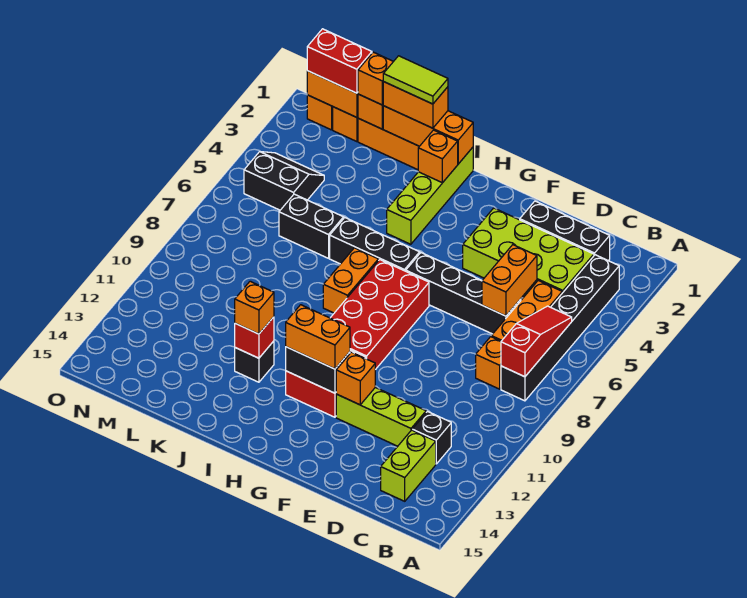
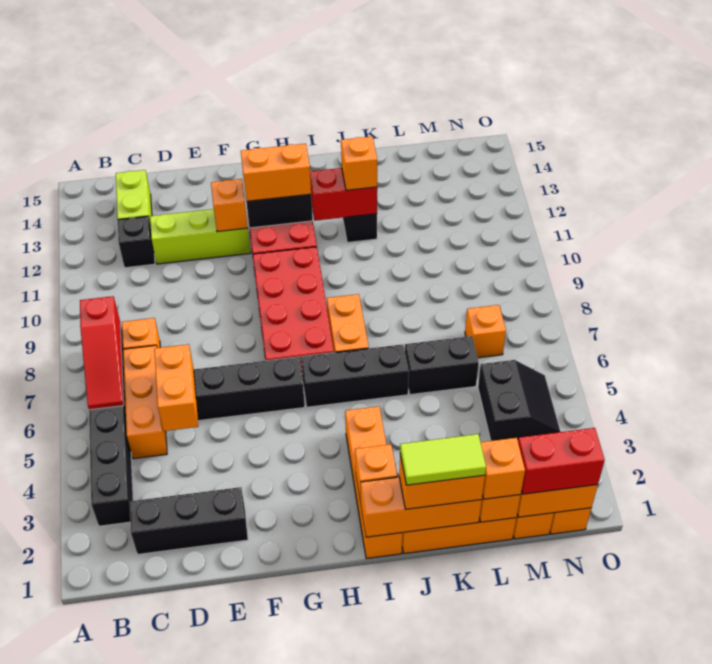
lime 2x4 brick [463,208,594,296] -> none
lime 1x4 brick [387,147,473,244] -> orange 1x4 brick [345,406,402,559]
red 1x1 brick [235,317,274,358] -> red 1x2 brick [310,168,377,221]
black 2x2 slope [244,152,324,210] -> black 2x2 slope turned to [478,360,560,441]
none -> orange 1x1 brick [465,305,506,358]

